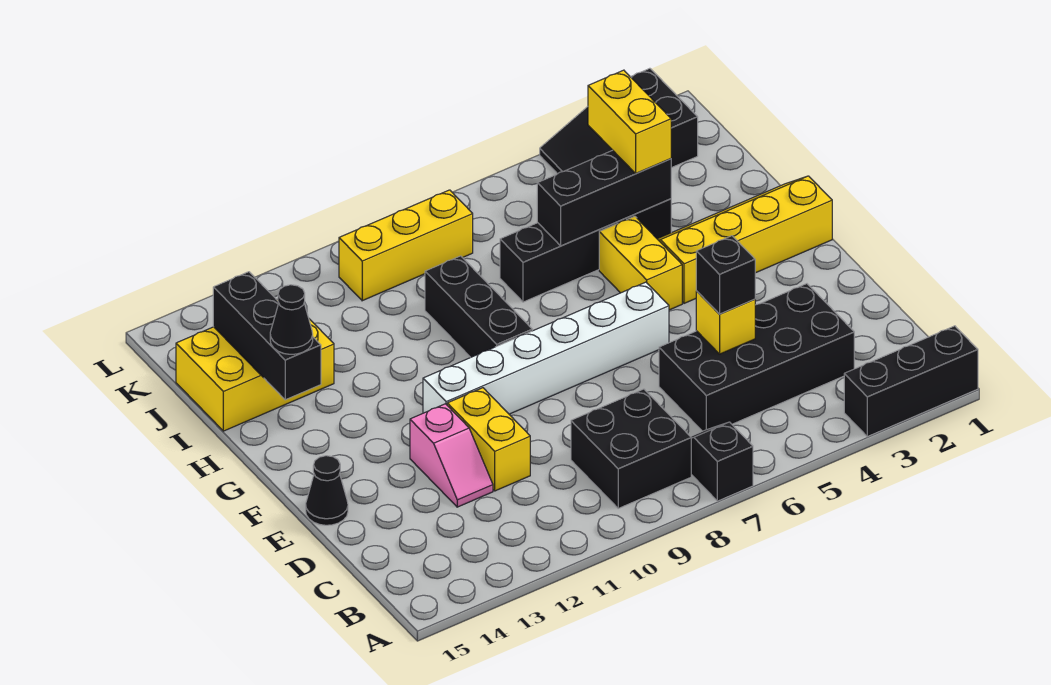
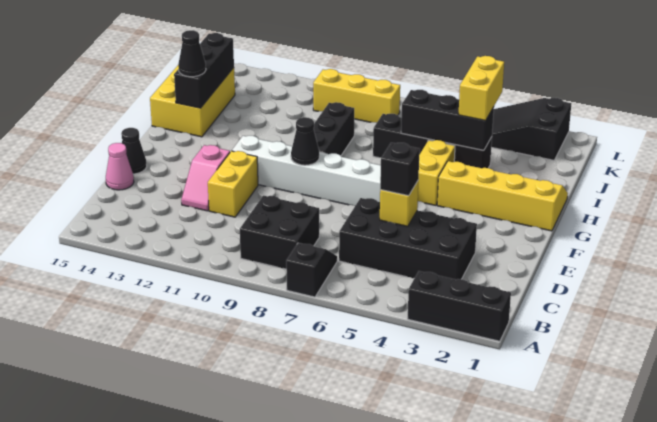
none -> pink 1x1 cone [106,143,134,190]
none -> black 1x1 cone [291,117,319,165]
yellow 2x3 brick [176,299,334,431] -> yellow 2x3 brick turned to [150,66,235,137]

